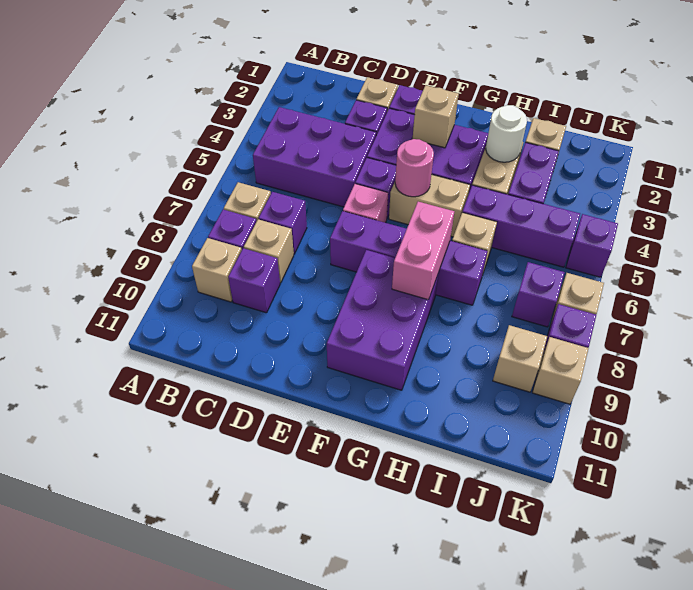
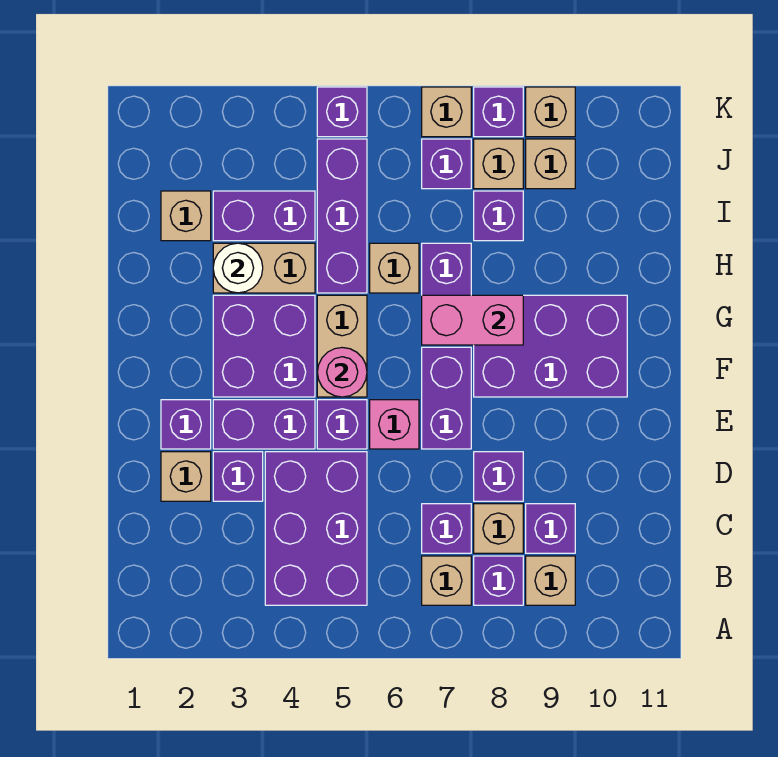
none -> purple 1x1 brick [474,452,523,501]
tan 1x1 brick [413,85,459,148] -> tan 1x1 brick moved to [474,139,523,189]
none -> purple 1x1 brick [474,191,523,241]

